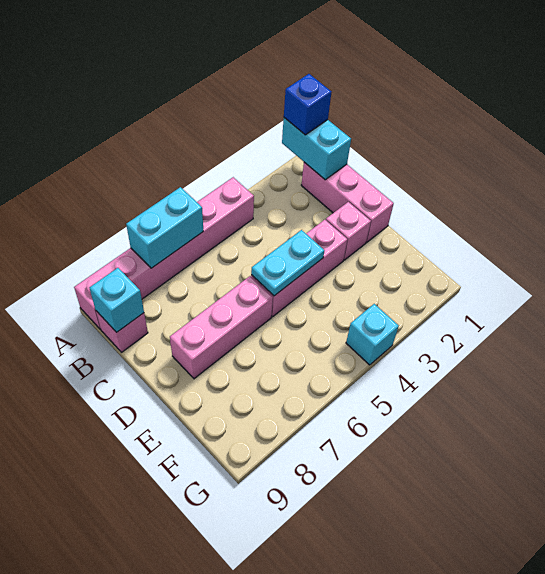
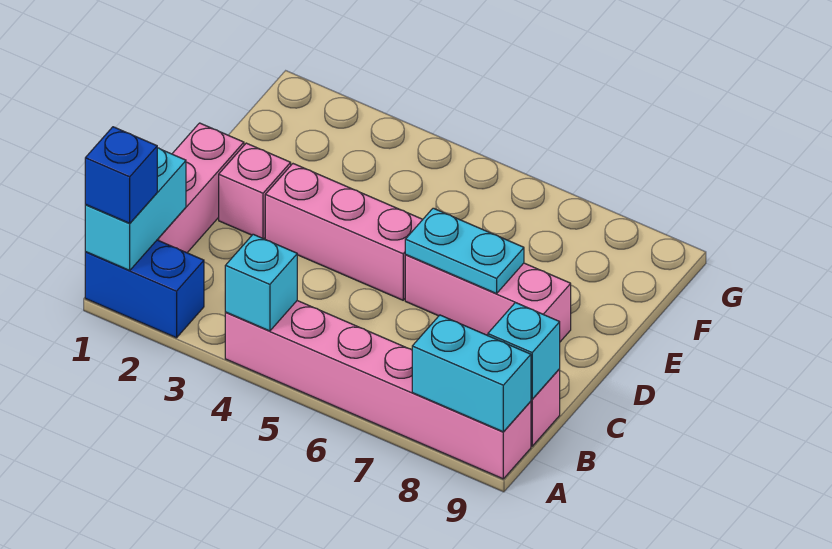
none -> blue 1x2 brick [85,240,204,338]
cyan 1x2 brick [126,187,203,268] -> cyan 1x2 brick moved to [412,315,531,432]
cyan 1x2 plate [251,230,324,296] -> cyan 1x2 plate moved to [405,208,524,294]
cyan 1x1 brick [346,304,399,365] -> cyan 1x1 brick moved to [225,234,297,331]

